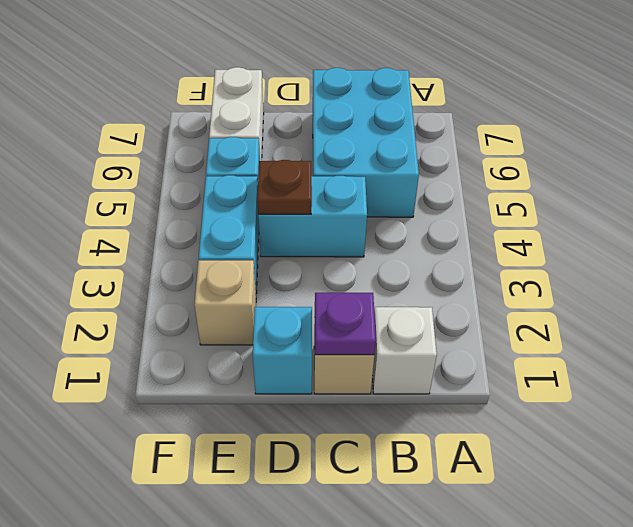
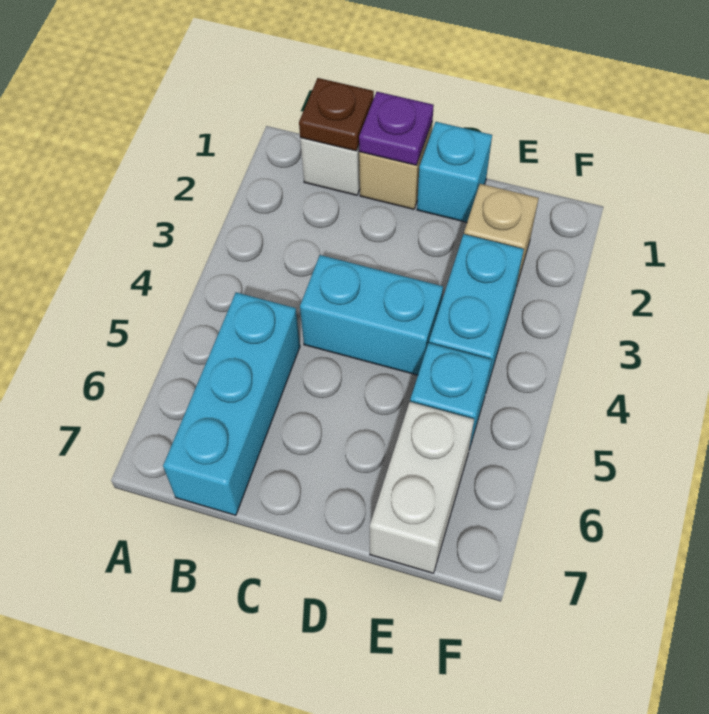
cyan 2x3 brick [313,68,419,217] -> cyan 1x3 brick [163,292,300,515]
brown 1x1 plate [257,160,312,214] -> brown 1x1 plate moved to [299,78,374,151]

